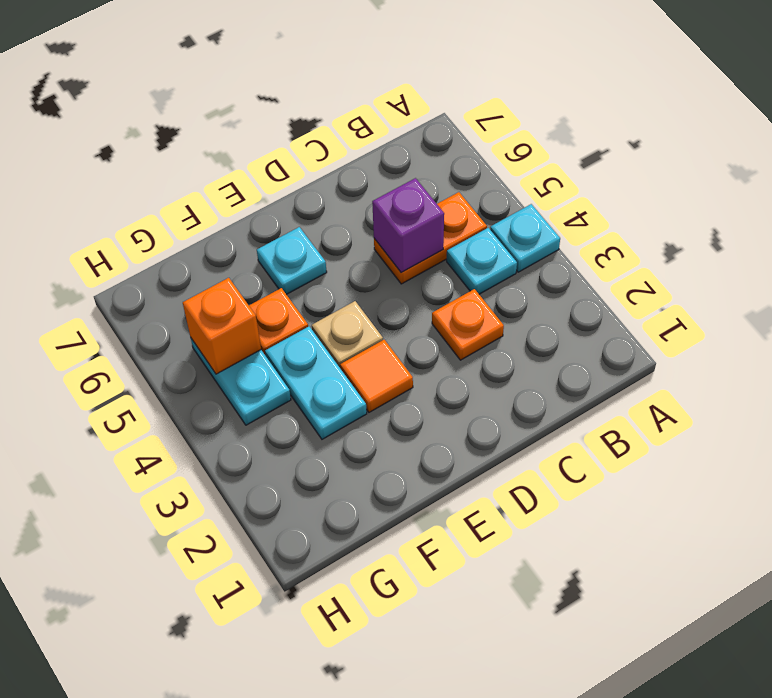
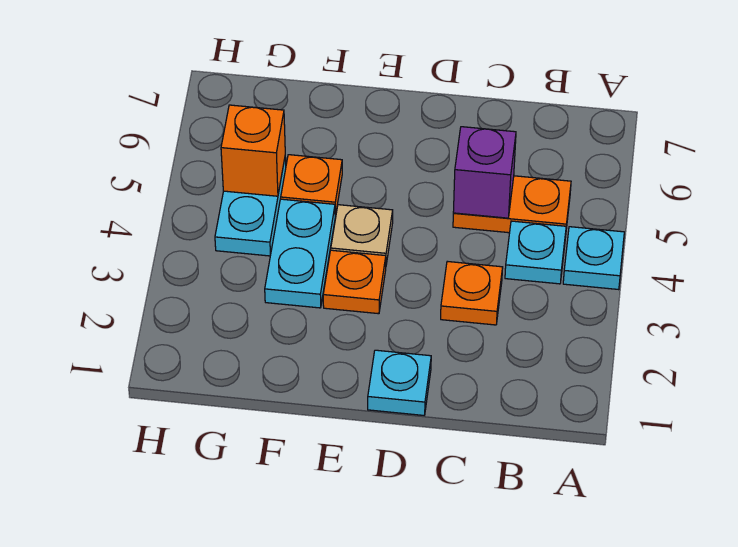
orange 1x1 tile [340,340,413,412] -> orange 1x1 plate [323,250,386,314]
cyan 1x1 plate [257,227,327,295] -> cyan 1x1 plate moved to [368,350,431,415]

